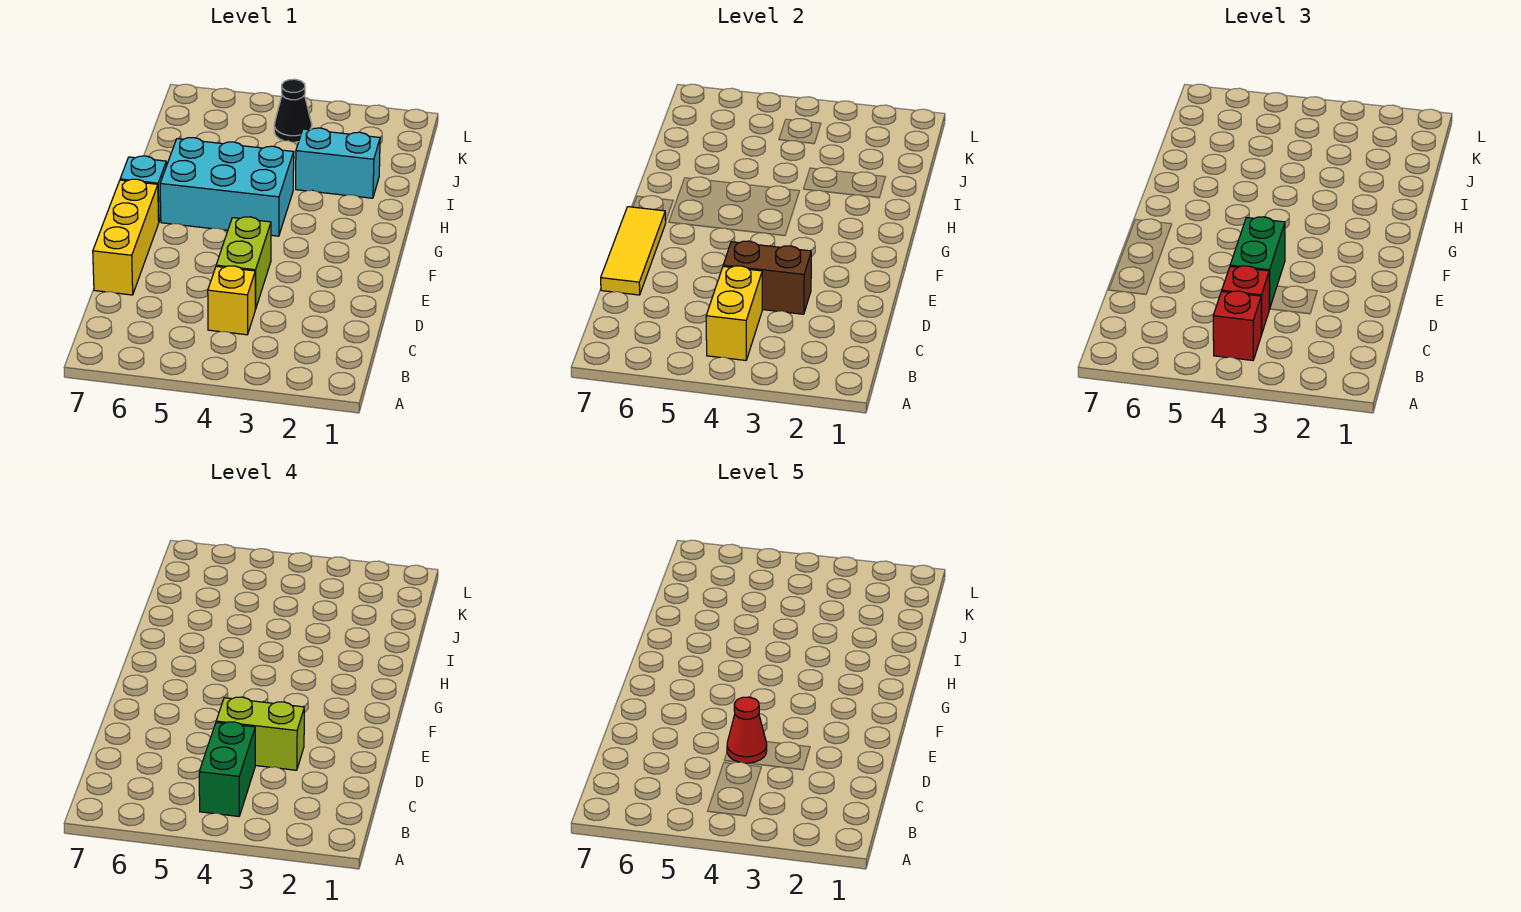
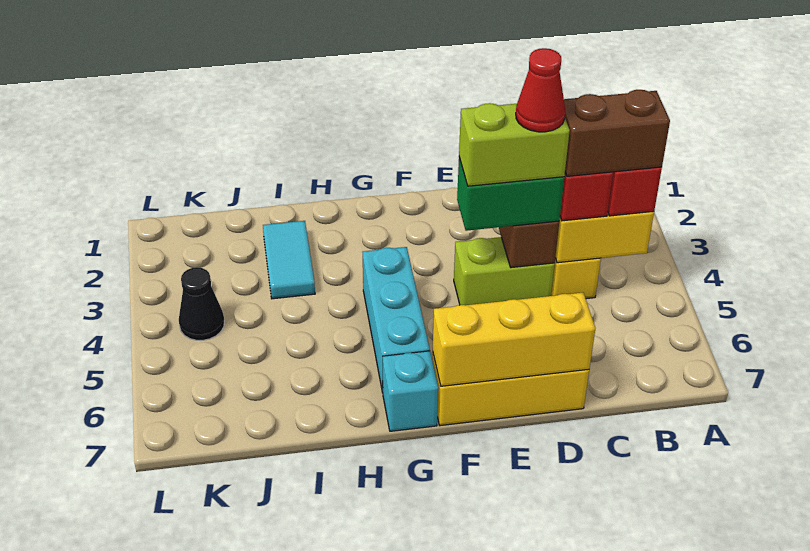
green 1x2 brick [199,722,255,816] -> brown 1x2 brick [564,90,670,176]
lime 1x2 brick [216,697,304,770] -> lime 1x2 brick turned to [459,103,570,186]
yellow 1x3 tile [601,207,666,295] -> yellow 1x3 brick [433,293,595,386]
cyan 2x3 brick [160,138,294,236] -> cyan 1x3 brick [363,247,430,393]
cyan 1x2 brick [296,128,380,198] -> cyan 1x2 tile [263,221,315,299]

